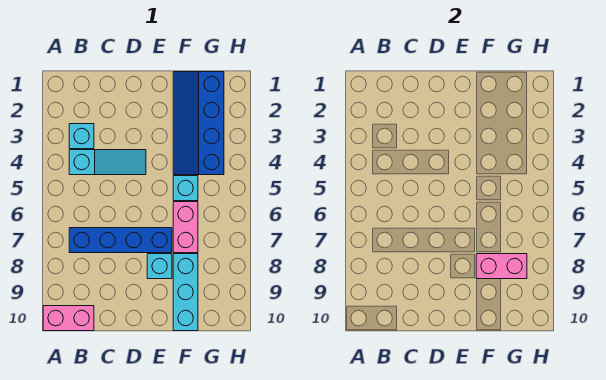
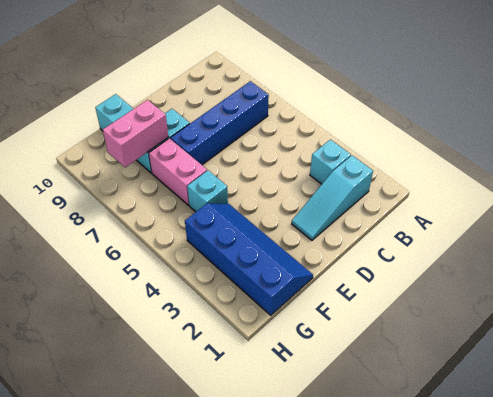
pink 1x2 brick [43,306,94,331] -> none
cyan 1x3 slope [69,150,146,175] -> cyan 1x3 slope moved to [292,155,373,240]

